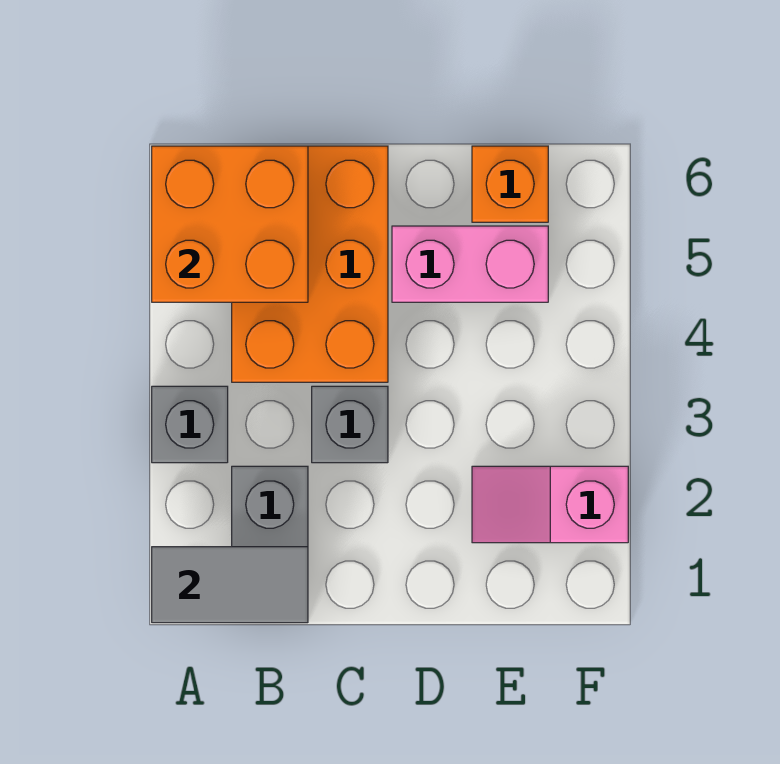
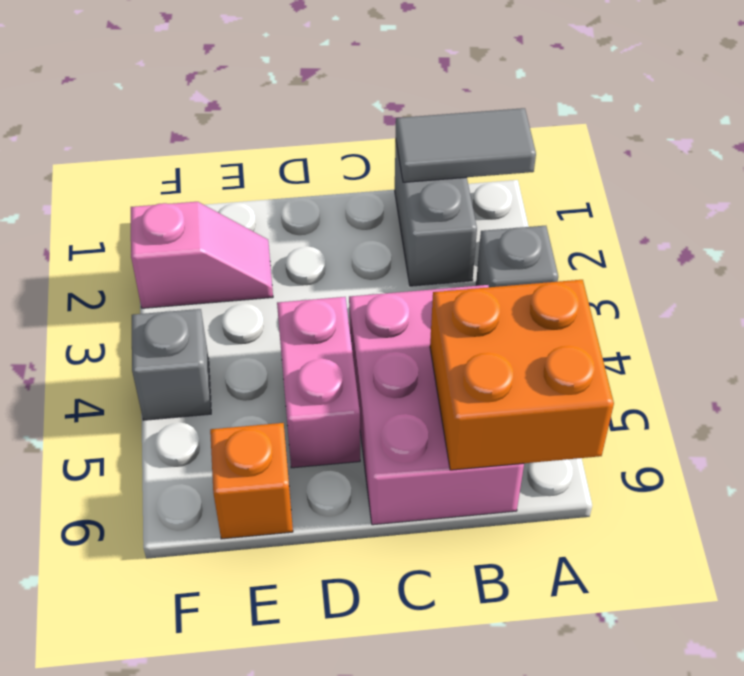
orange 2x3 brick [232,146,388,382] -> pink 2x3 brick [349,285,524,525]
grey 1x1 brick [312,386,388,463] -> grey 1x1 brick moved to [132,309,211,420]
pink 1x2 brick [392,226,548,302] -> pink 1x2 brick turned to [277,297,360,468]

